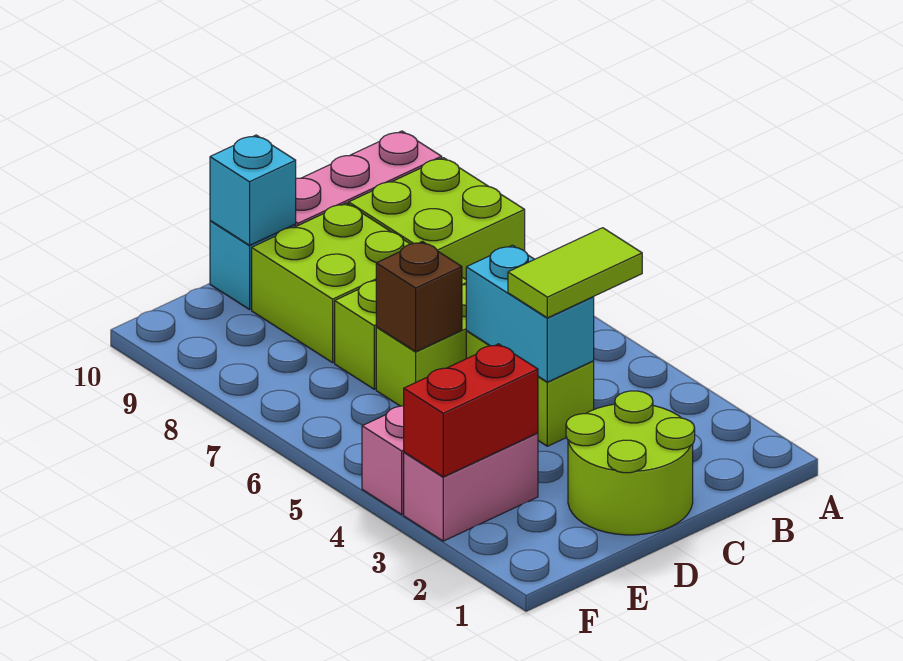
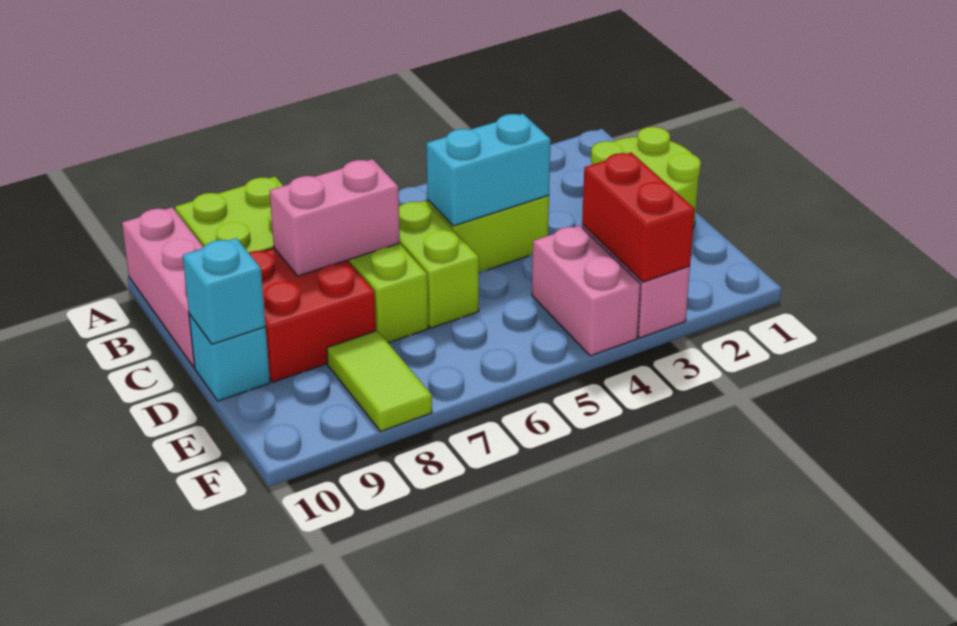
lime 1x2 tile [508,228,642,318] -> lime 1x2 tile moved to [327,331,432,431]
none -> pink 1x2 brick [270,159,400,276]
lime 2x2 brick [252,203,410,363] -> red 2x2 brick [248,248,376,382]
brown 1x1 brick [376,241,462,351] -> none

